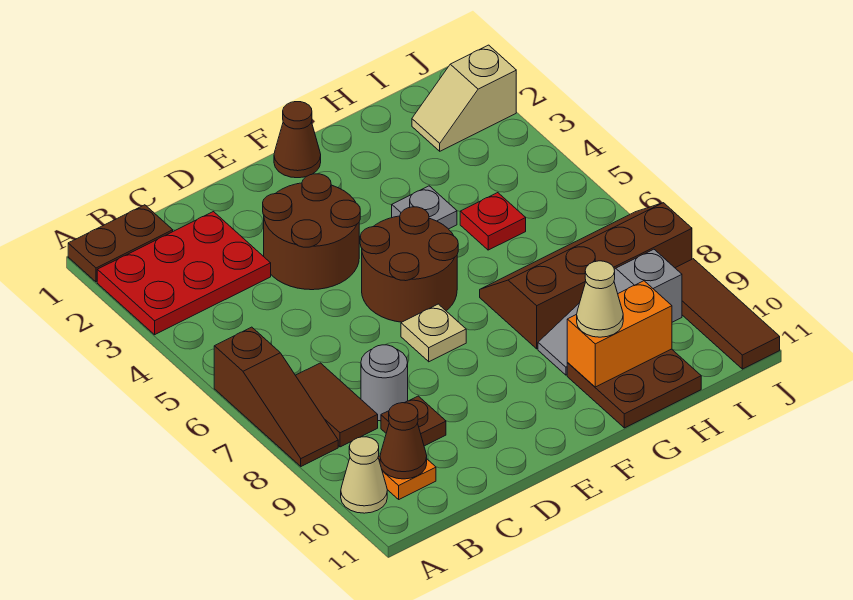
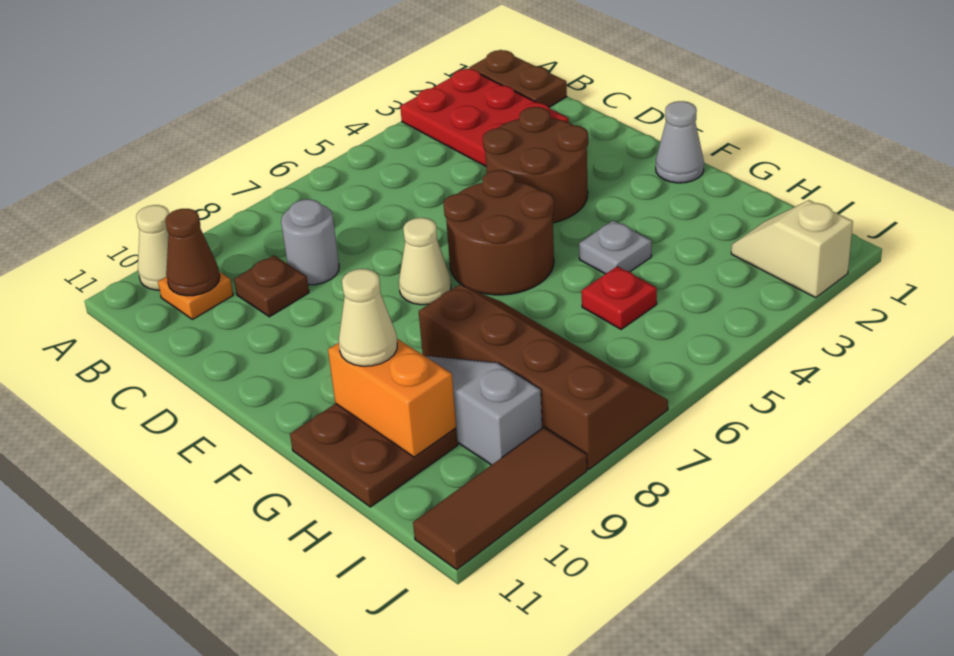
brown 1x3 slope [214,327,338,466] -> none
brown 1x2 tile [295,363,378,447] -> none
tan 1x1 plate [401,304,466,362] -> tan 1x1 cone [399,218,451,305]
brown 1x1 cone [274,102,321,178] -> grey 1x1 cone [656,101,704,183]

